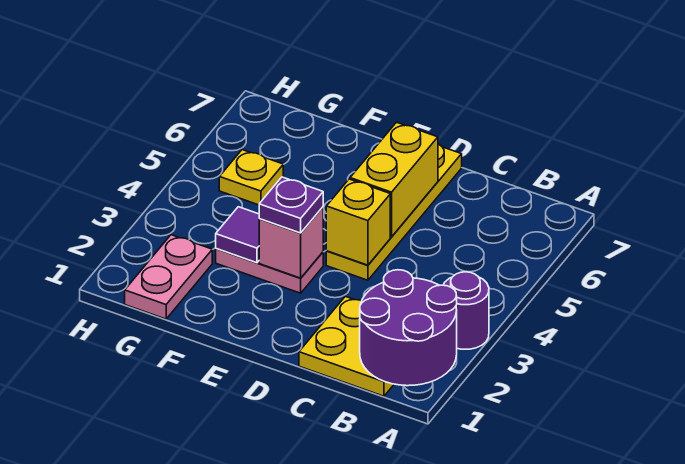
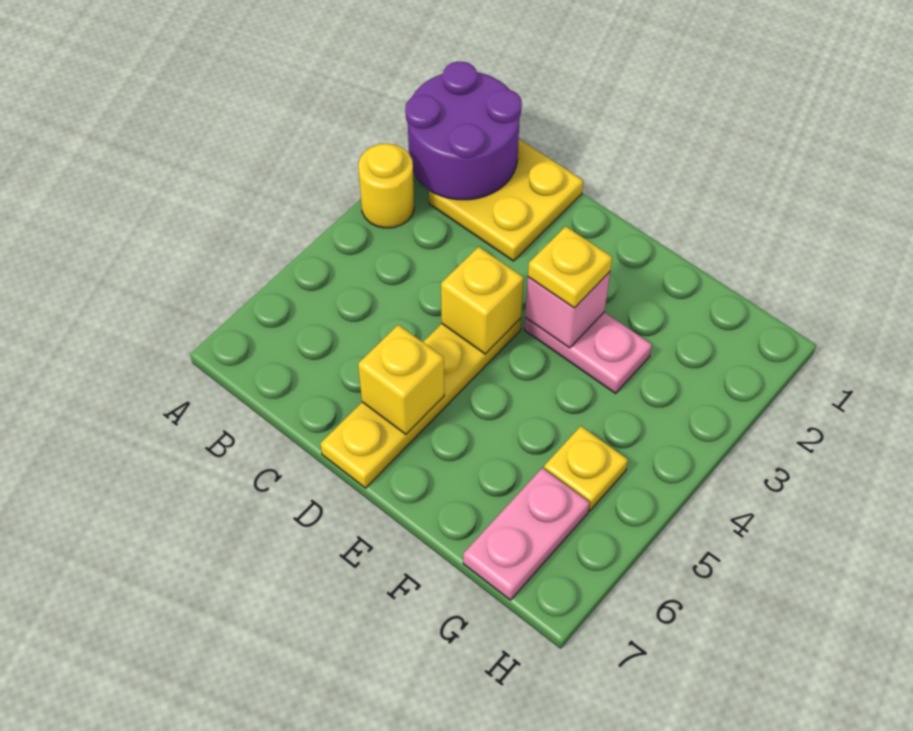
purple 1x1 round brick [444,272,489,349] -> yellow 1x1 round brick [358,144,415,228]
yellow 1x2 brick [350,122,438,237] -> yellow 1x1 brick [358,325,444,434]
purple 1x1 plate [259,177,323,233] -> yellow 1x1 plate [528,226,612,308]
purple 1x1 tile [216,207,259,263] -> none
pink 1x2 plate [125,235,212,319] -> pink 1x2 plate moved to [463,468,590,600]

